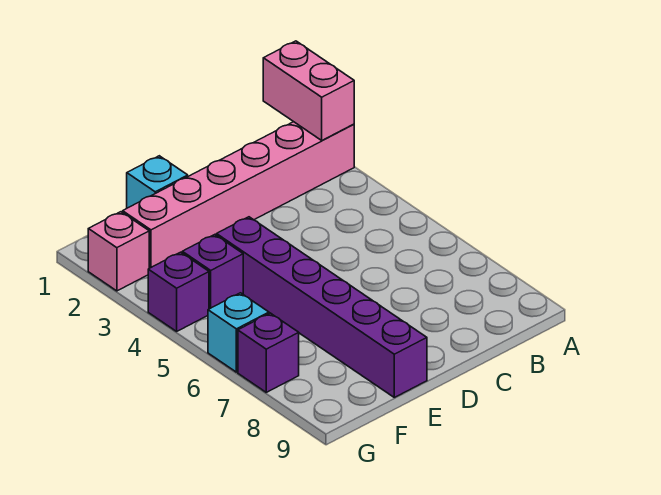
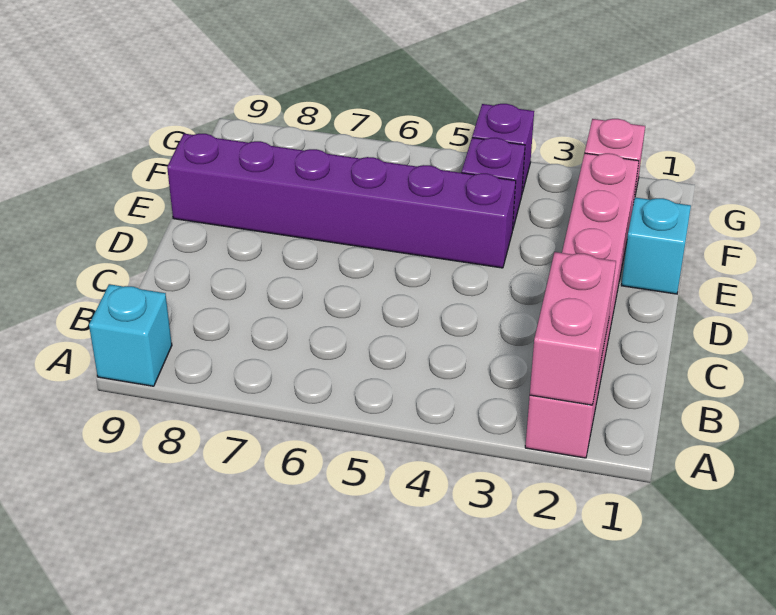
pink 1x2 brick [263,41,354,141] -> pink 1x2 brick turned to [530,252,616,405]
cyan 1x1 brick [208,293,269,372] -> cyan 1x1 brick moved to [89,284,172,386]
purple 1x1 brick [238,313,299,392] -> none

